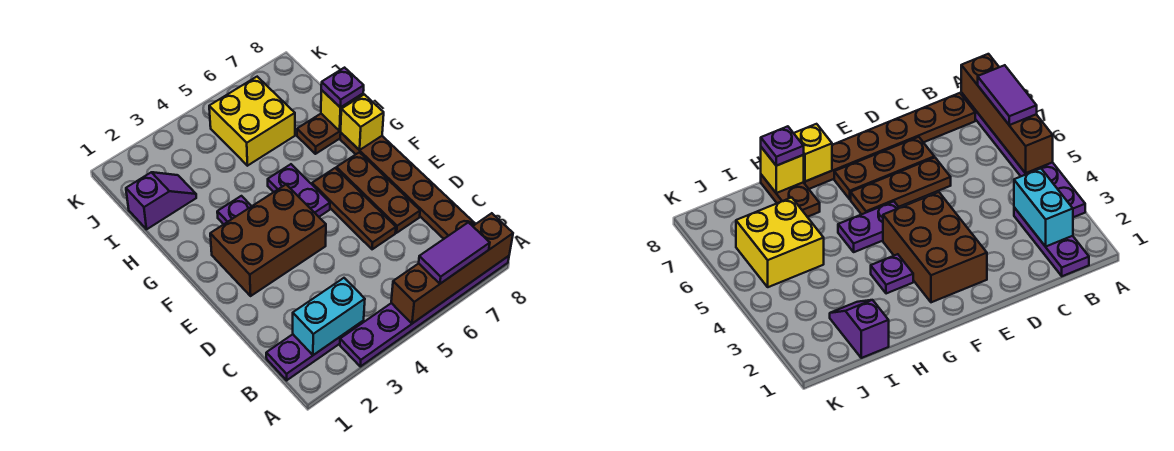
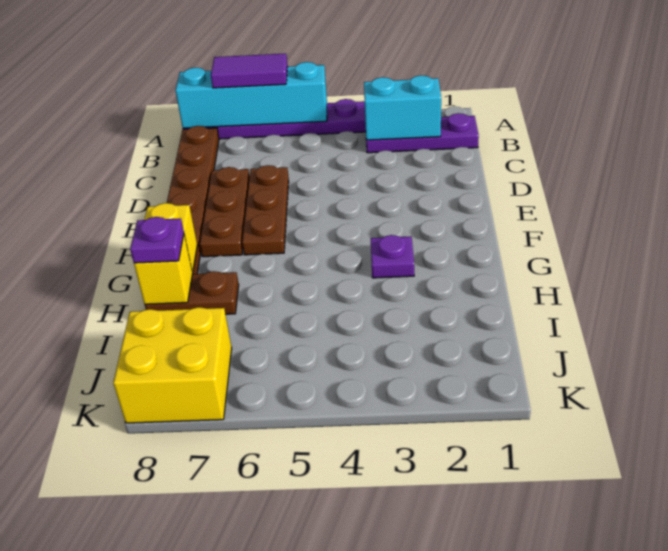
brown 1x4 brick [391,213,513,324] -> cyan 1x4 brick [175,62,327,128]
brown 2x3 brick [210,185,326,296] -> none
purple 1x2 plate [268,164,330,217] -> none
purple 1x2 slope [126,172,196,229] -> none
yellow 2x2 brick [209,77,295,166] -> yellow 2x2 brick moved to [113,307,232,423]

